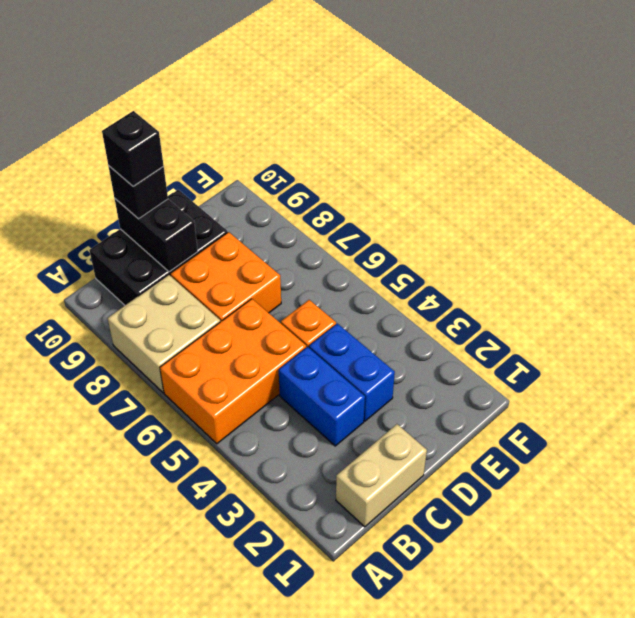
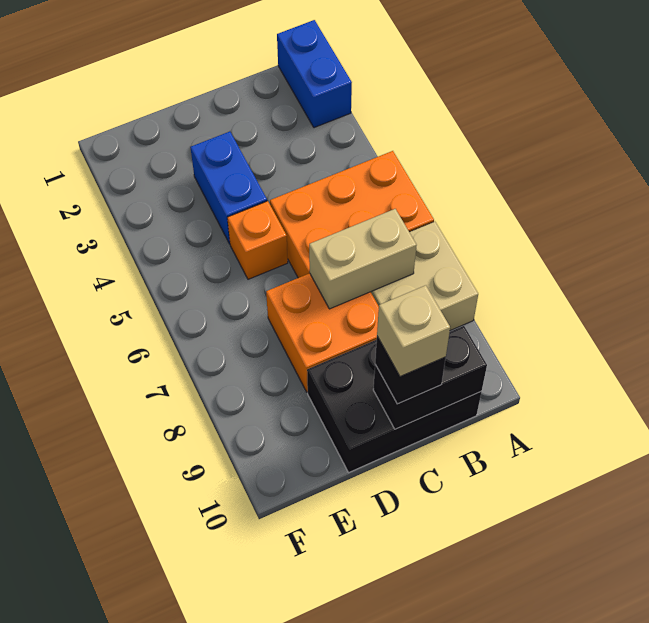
tan 1x2 brick [336,424,427,527] -> tan 1x2 brick moved to [309,209,417,309]
blue 1x2 brick [279,347,365,446] -> blue 1x2 brick moved to [277,20,352,128]
black 1x2 brick [115,199,198,272] -> black 1x2 brick turned to [373,326,487,429]
black 1x1 brick [102,111,164,186] -> tan 1x1 brick [377,285,450,377]

